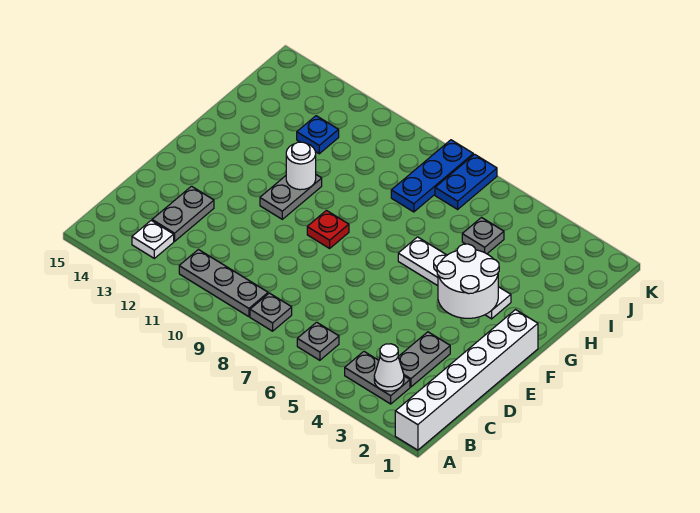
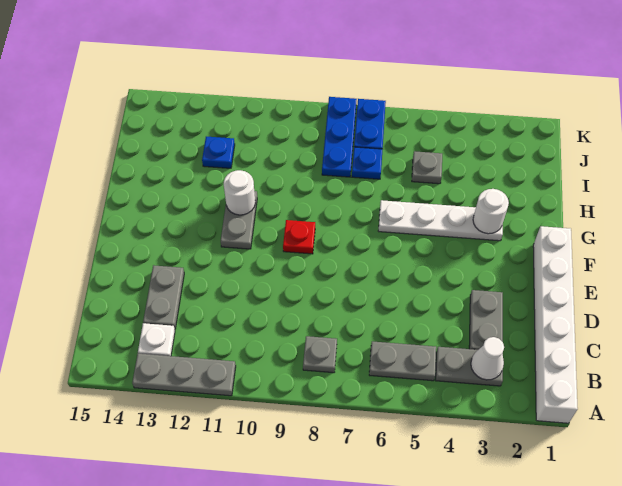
grey 1x1 plate [297,322,339,360] -> grey 1x2 plate [369,341,436,381]
grey 1x3 plate [179,250,268,317] -> grey 1x3 plate moved to [132,354,236,396]
white 2x2 round brick [437,244,499,318] -> white 1x1 round brick [473,189,509,234]
none -> blue 1x1 plate [352,147,383,179]

